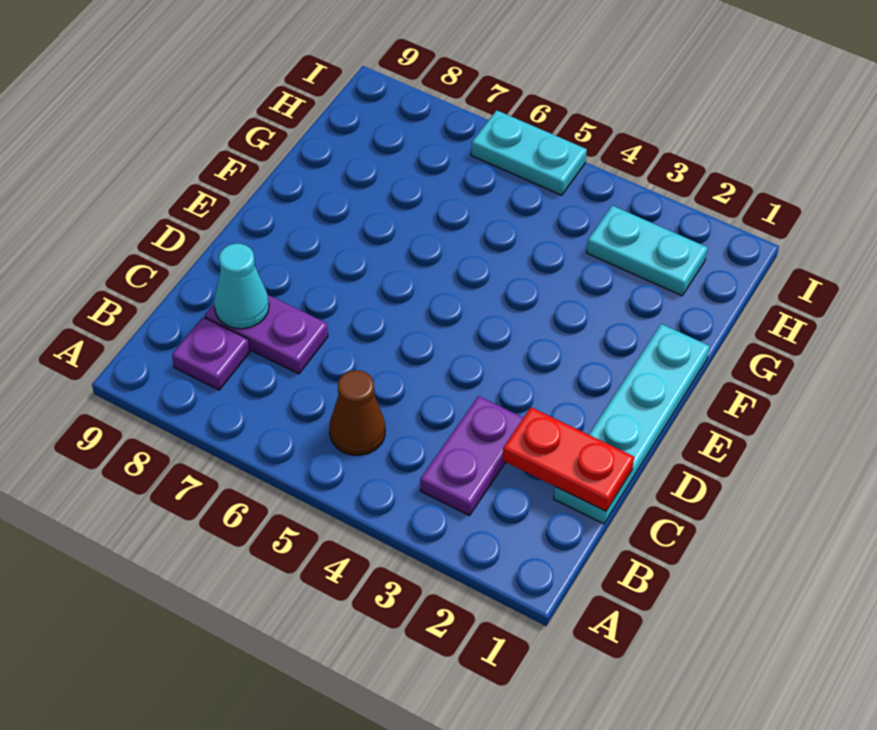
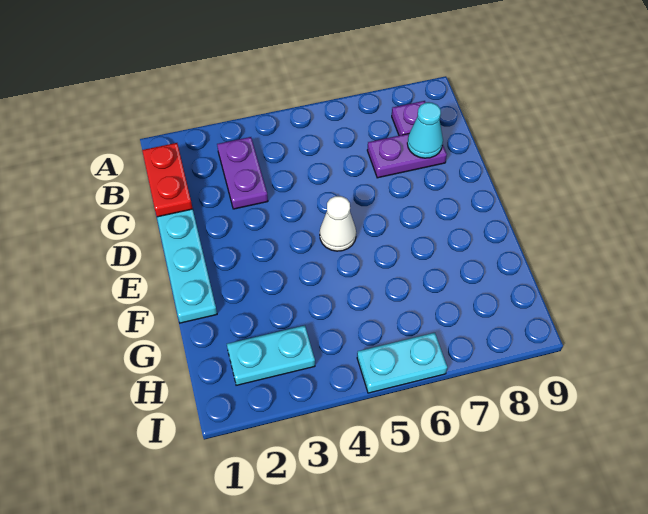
brown 1x1 cone [329,370,385,455] -> none
red 1x2 plate [502,407,634,511] -> red 1x2 plate turned to [142,143,193,217]
none -> white 1x1 cone [320,196,356,251]

